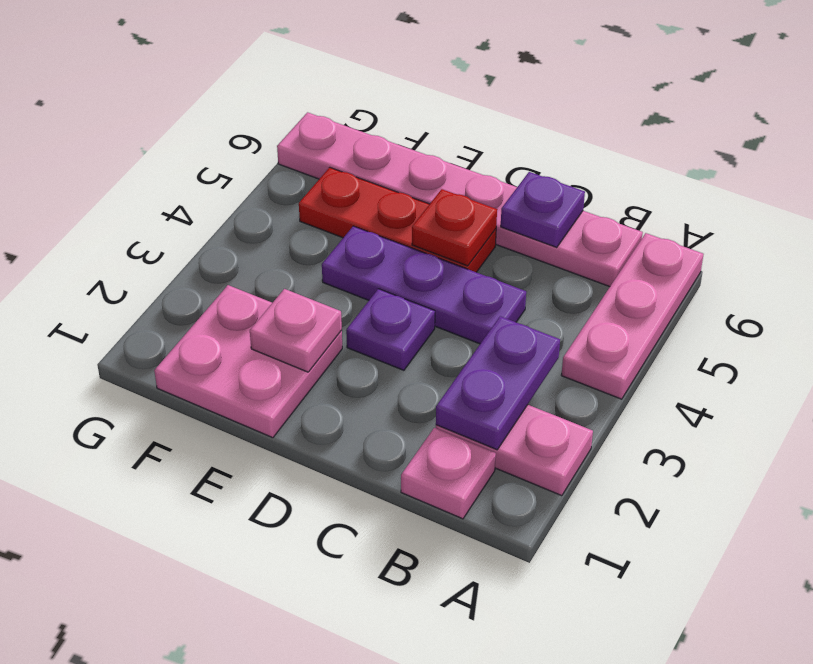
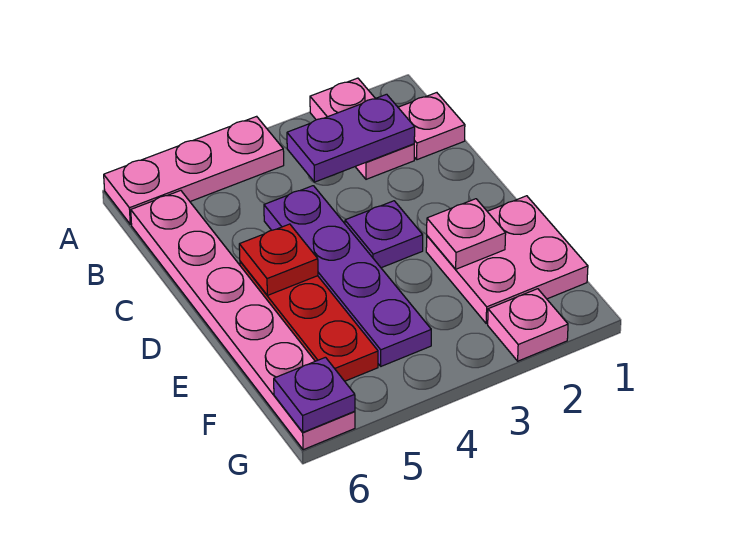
purple 1x3 plate [322,226,526,344] -> purple 1x4 plate [264,186,431,366]
purple 1x1 plate [501,172,585,247] -> purple 1x1 plate moved to [274,357,355,432]
none -> pink 1x1 plate [488,289,568,361]

